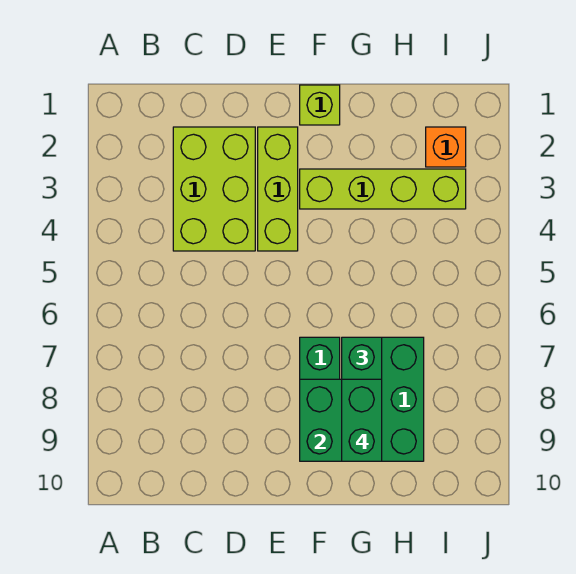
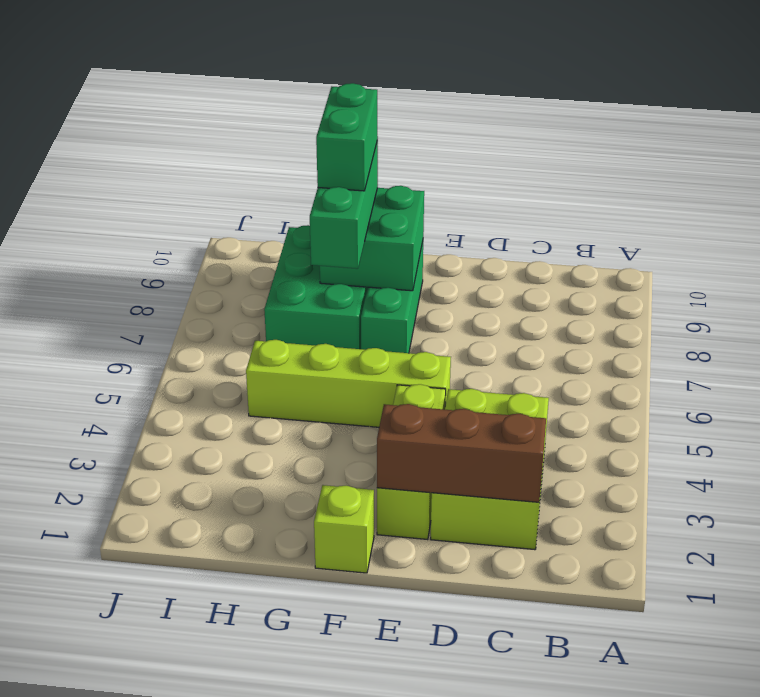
none -> brown 1x3 brick [377,404,546,502]
lime 1x4 brick [300,169,466,209] -> lime 1x4 brick moved to [246,340,451,427]
orange 1x1 brick [426,127,466,167] -> none

